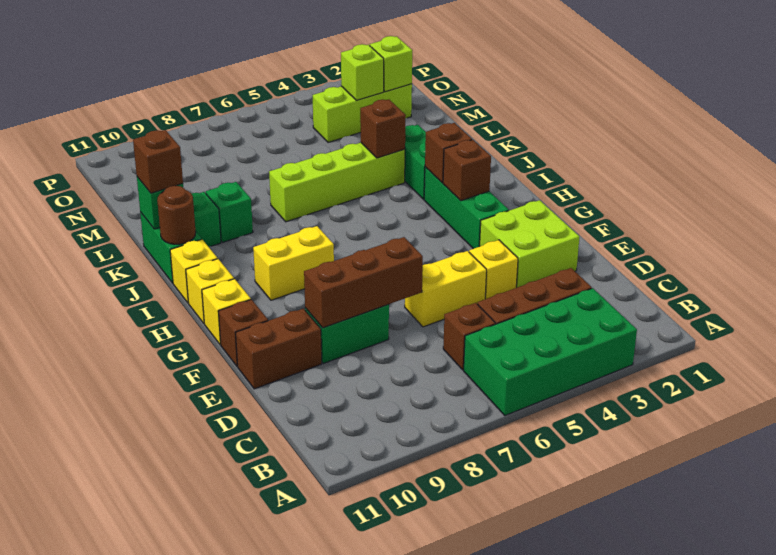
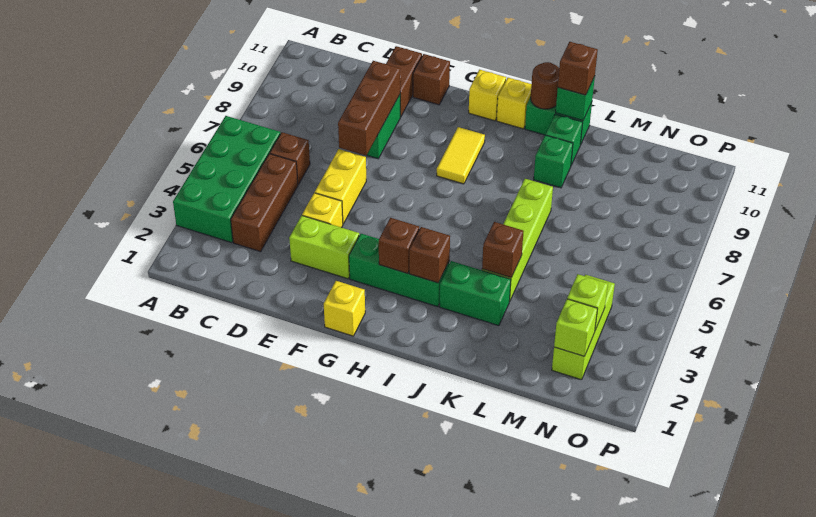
lime 2x2 brick [480,200,580,288] -> lime 1x2 brick [289,216,359,279]
yellow 1x1 brick [202,279,251,345] -> yellow 1x1 brick moved to [324,281,365,336]
yellow 1x2 brick [253,226,334,300] -> yellow 1x2 tile [437,127,485,184]

